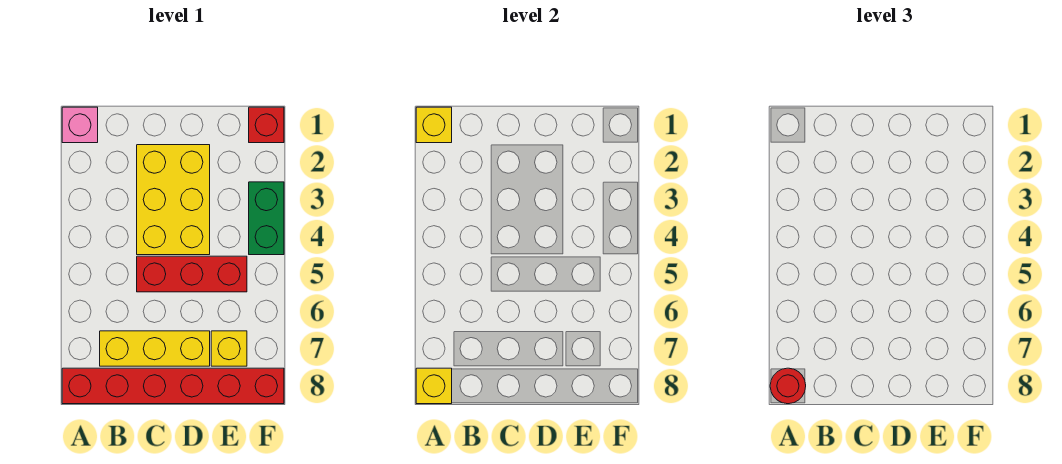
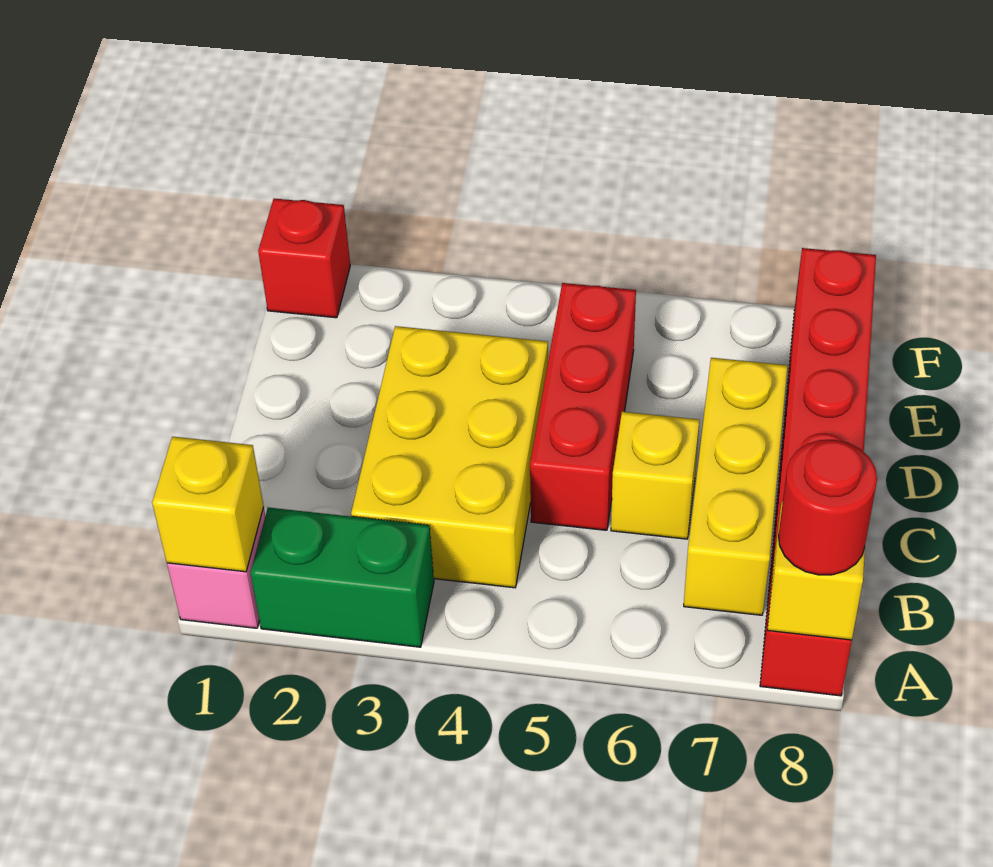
yellow 2x3 brick [137,145,210,255] -> yellow 2x3 brick turned to [351,326,548,588]
yellow 1x1 brick [211,331,247,366] -> yellow 1x1 brick moved to [611,412,699,539]
green 1x2 brick [249,182,284,255] -> green 1x2 brick moved to [251,507,434,647]

